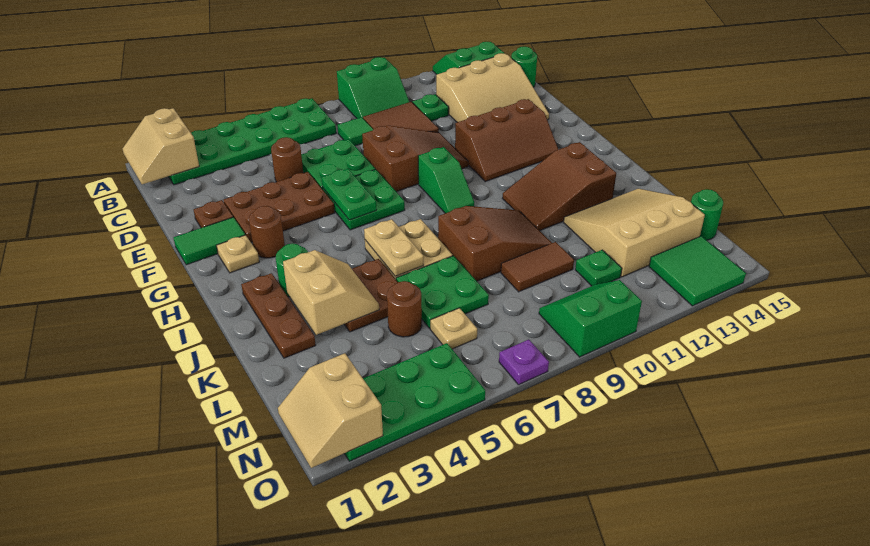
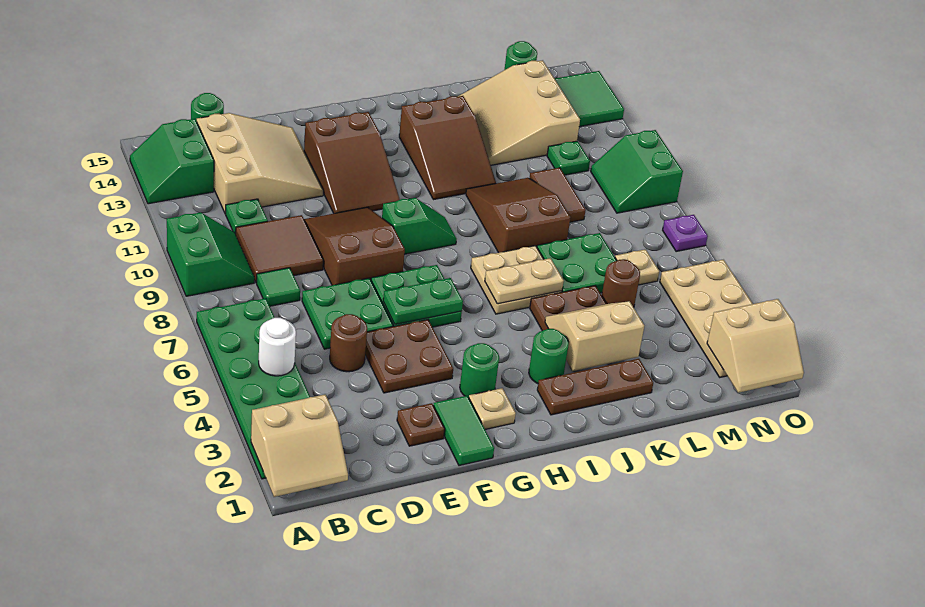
none -> white 1x1 round brick [259,318,296,376]
brown 2x3 plate [224,172,335,242] -> brown 2x2 plate [365,320,453,393]
brown 2x3 slope [455,99,558,181] -> brown 2x3 slope turned to [304,112,400,213]
brown 1x1 round brick [249,206,285,258] -> green 1x1 round brick [460,343,499,398]
green 2x4 plate [344,343,485,461] -> tan 2x4 plate [660,260,753,377]

